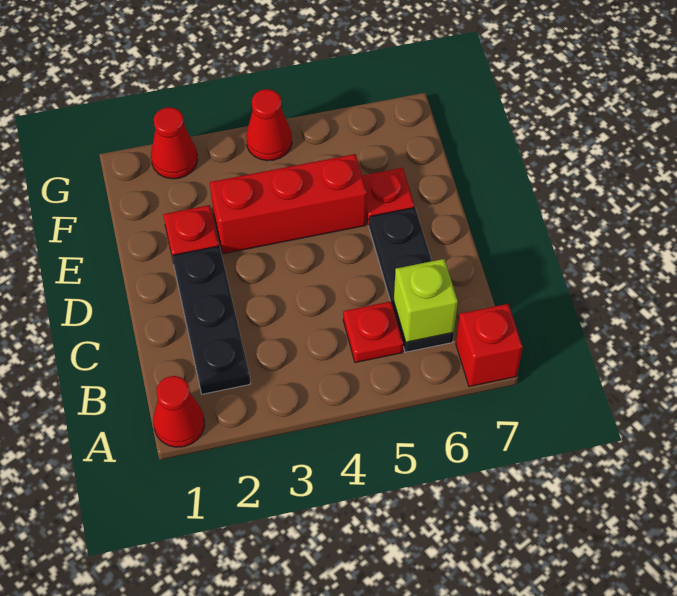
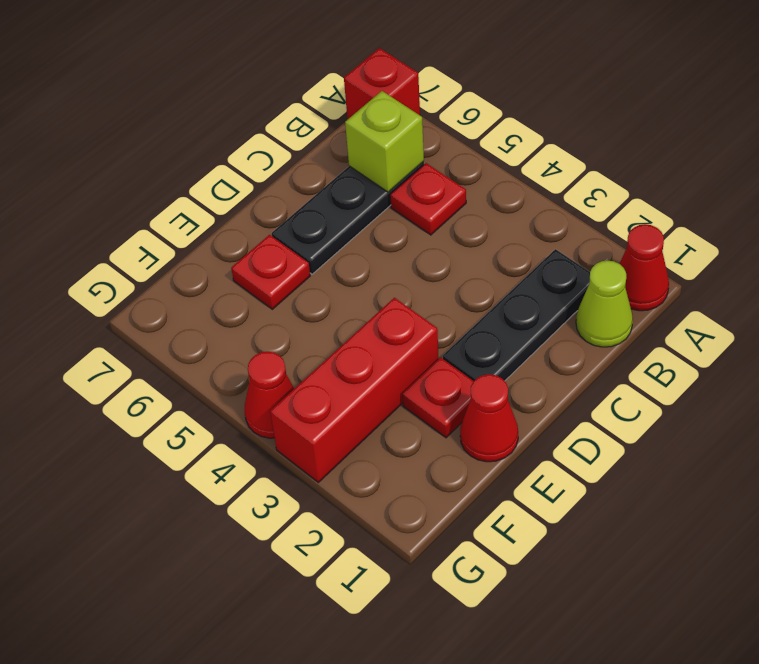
none -> lime 1x1 cone [576,260,633,347]
red 1x3 brick [210,154,367,254] -> red 1x3 brick turned to [270,298,439,482]
red 1x1 cone [151,107,198,179] -> red 1x1 cone moved to [460,374,518,462]

